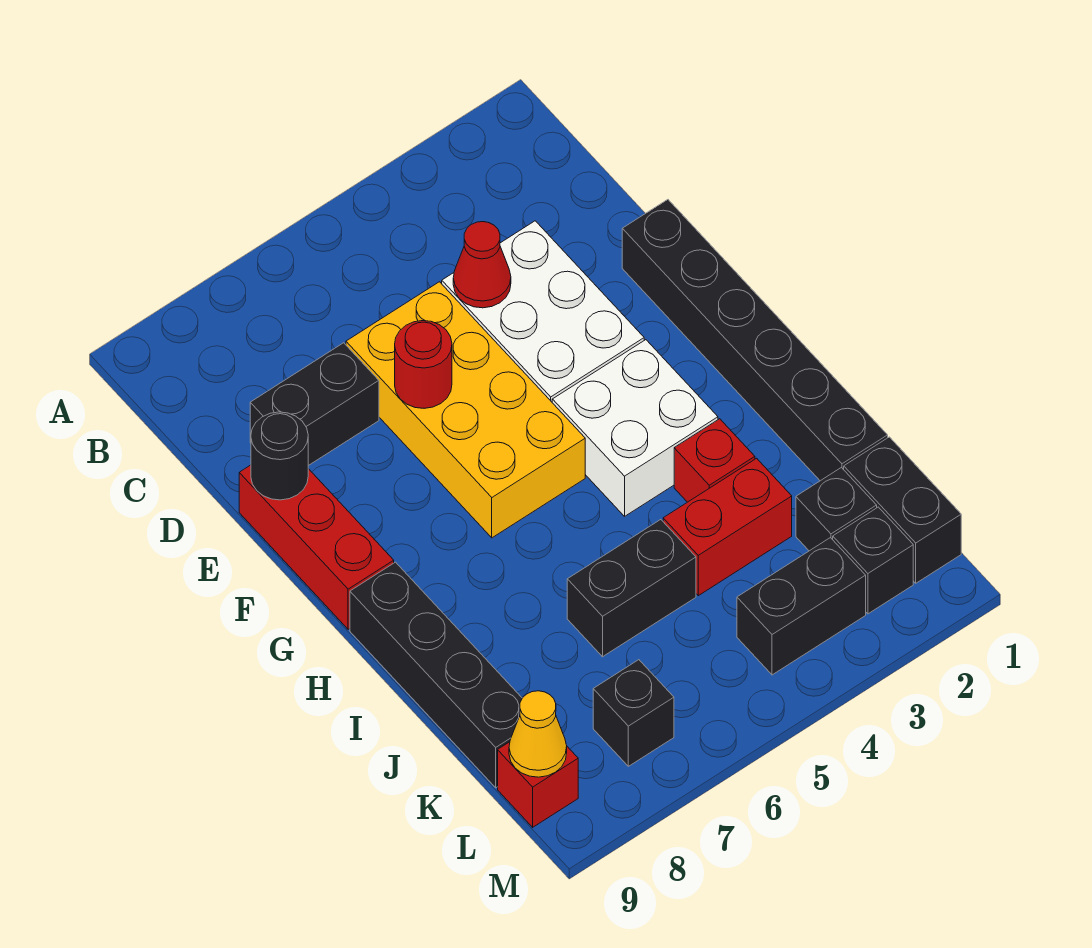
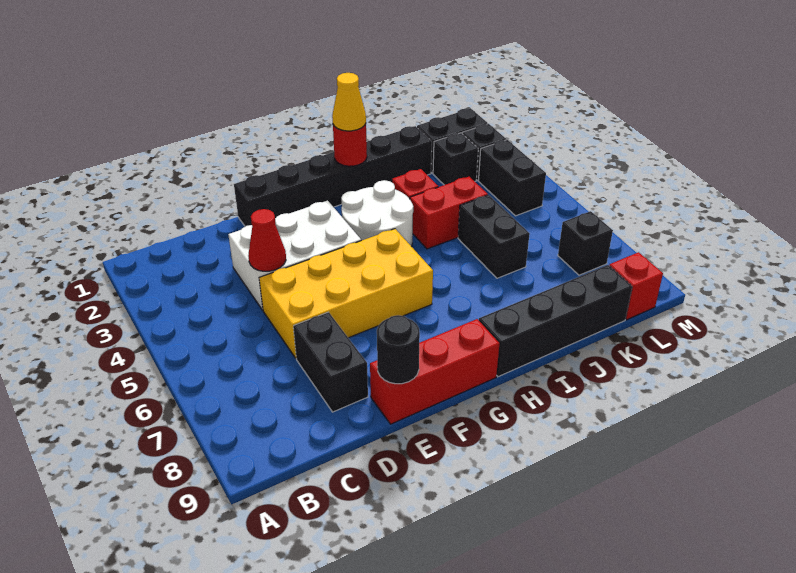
red 1x1 round brick [395,321,452,408] -> red 1x1 round brick moved to [333,124,367,166]
white 2x2 brick [552,340,718,516] -> white 2x2 round brick [341,180,413,247]
red 1x2 brick [663,458,792,596] -> red 1x2 brick turned to [410,177,488,249]
yellow 1x1 cone [509,691,567,777] -> yellow 1x1 cone moved to [332,73,366,131]

